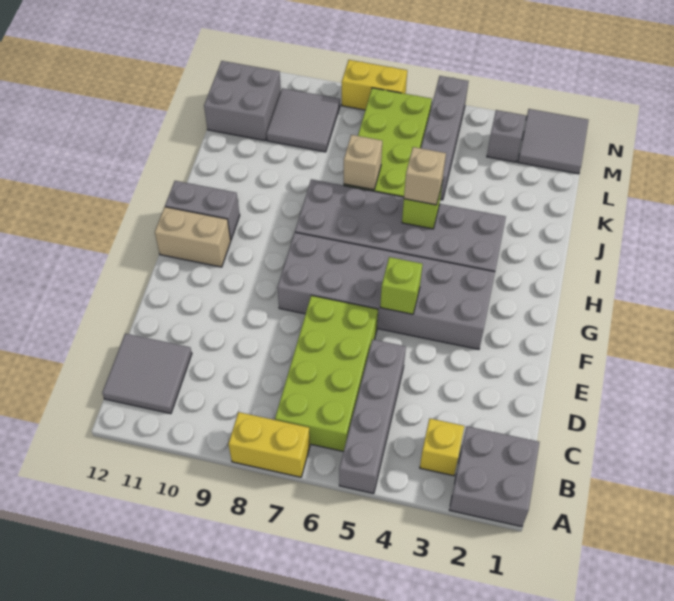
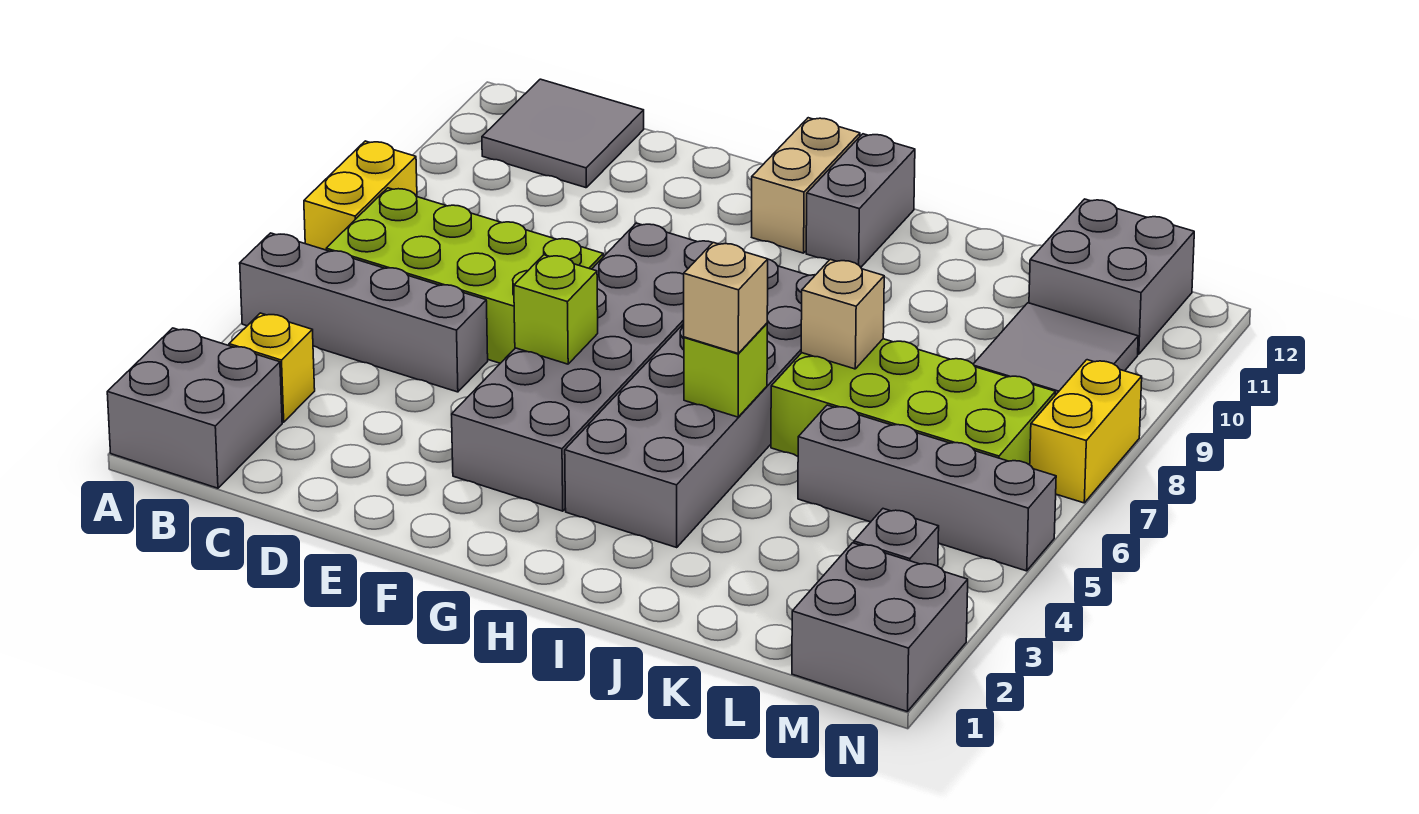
grey 2x2 tile [518,109,588,174] -> grey 2x2 brick [792,543,968,712]

